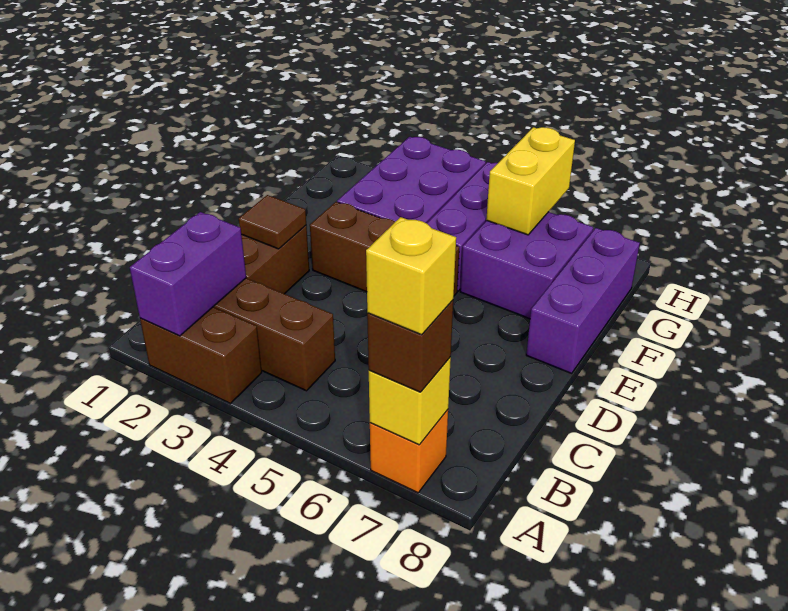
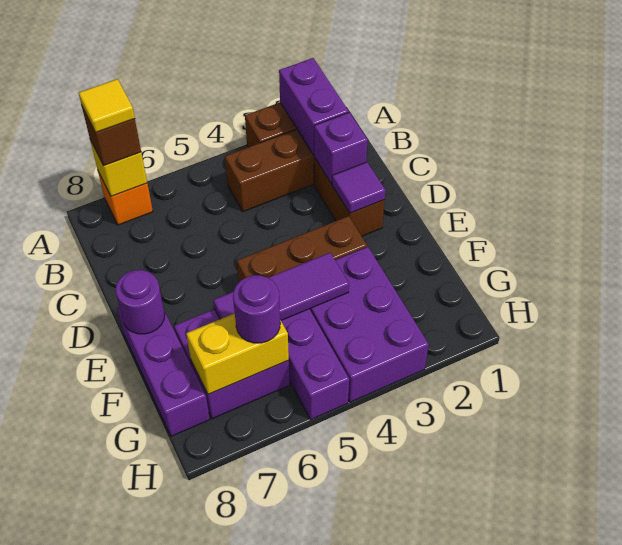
yellow 1x1 brick [366,217,456,335] -> yellow 1x1 tile [79,79,135,132]
none -> purple 1x1 brick [314,112,368,184]
brown 1x1 tile [239,195,306,249] -> purple 1x1 tile [332,162,385,213]
none -> purple 1x1 round brick [115,270,165,334]
none -> purple 1x3 tile [213,253,349,320]
yellow 1x2 brick [486,127,575,235] -> yellow 1x2 brick turned to [186,313,289,394]
none -> purple 1x1 round brick [233,275,280,343]

